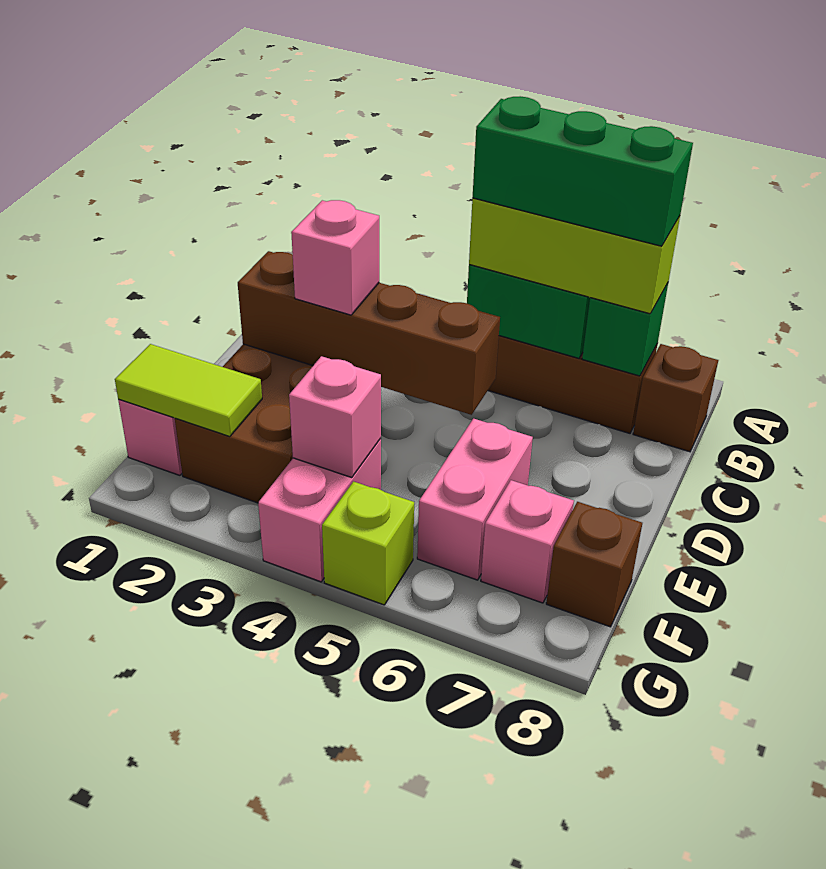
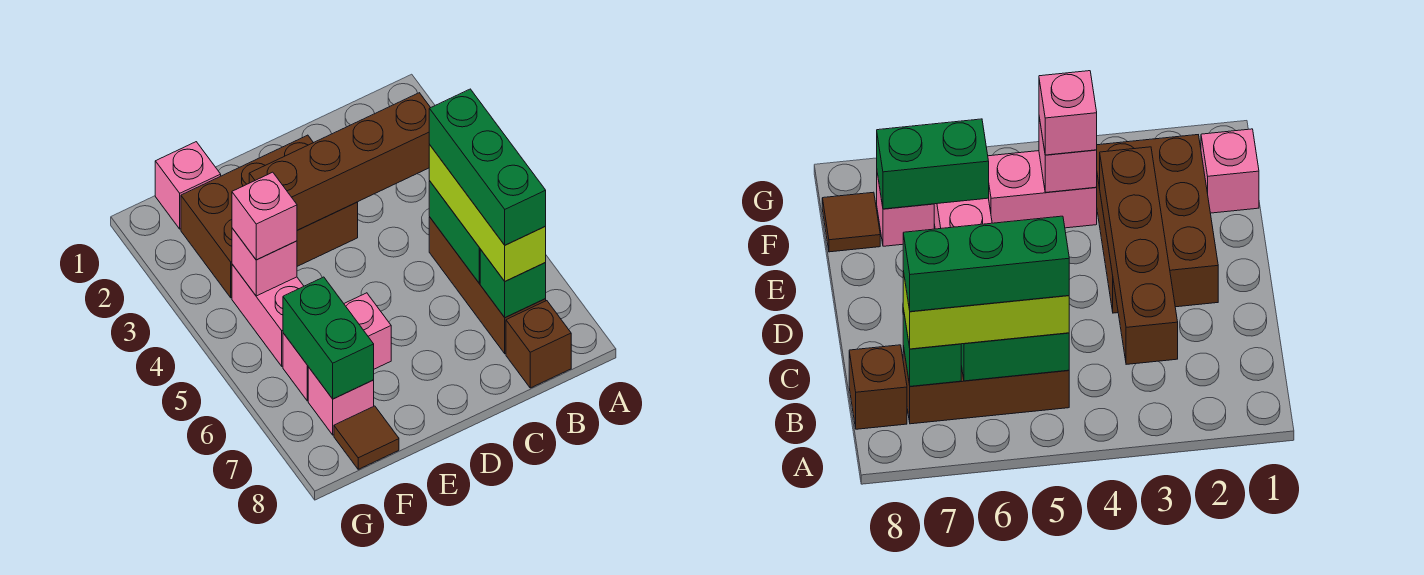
brown 1x4 brick [238,251,500,415] -> brown 1x4 brick turned to [249,93,431,230]
pink 1x1 brick [291,200,379,315] -> pink 1x1 brick moved to [232,172,297,260]
lime 1x2 tile [115,344,262,437] -> none
pink 1x2 brick [258,438,381,582] -> pink 1x2 brick turned to [232,264,304,366]
none -> green 1x2 brick [283,277,374,399]
brown 1x1 brick [546,502,642,627] -> brown 1x1 tile [334,406,399,469]
lime 1x1 brick [322,482,414,605] -> none

